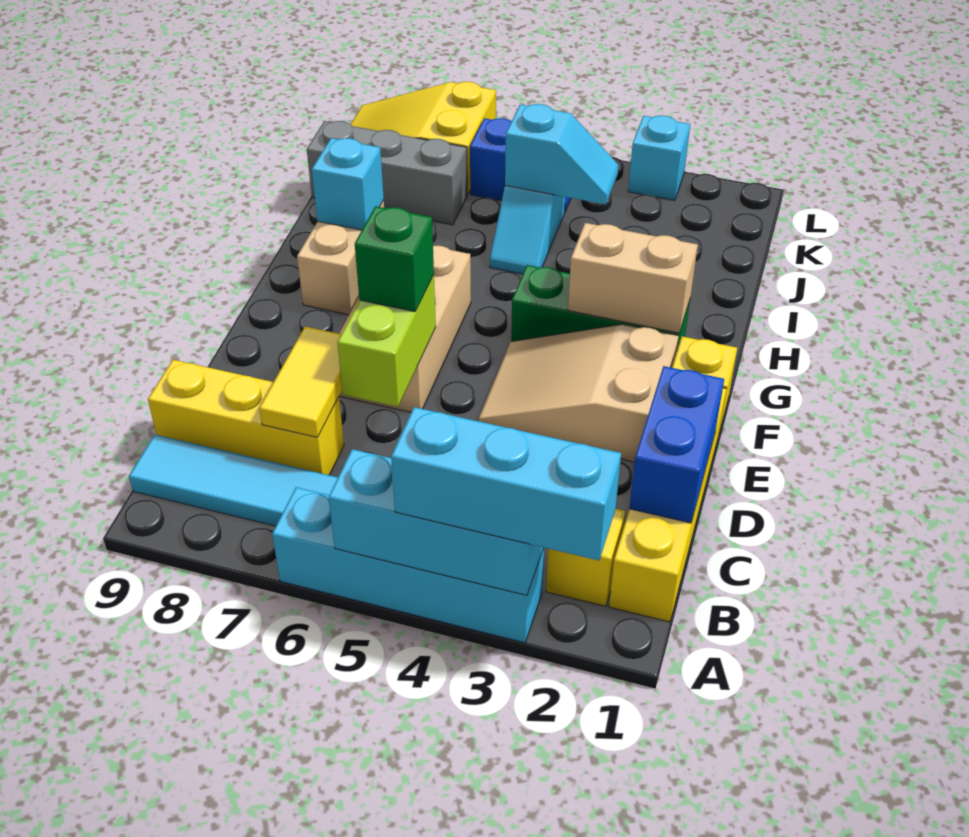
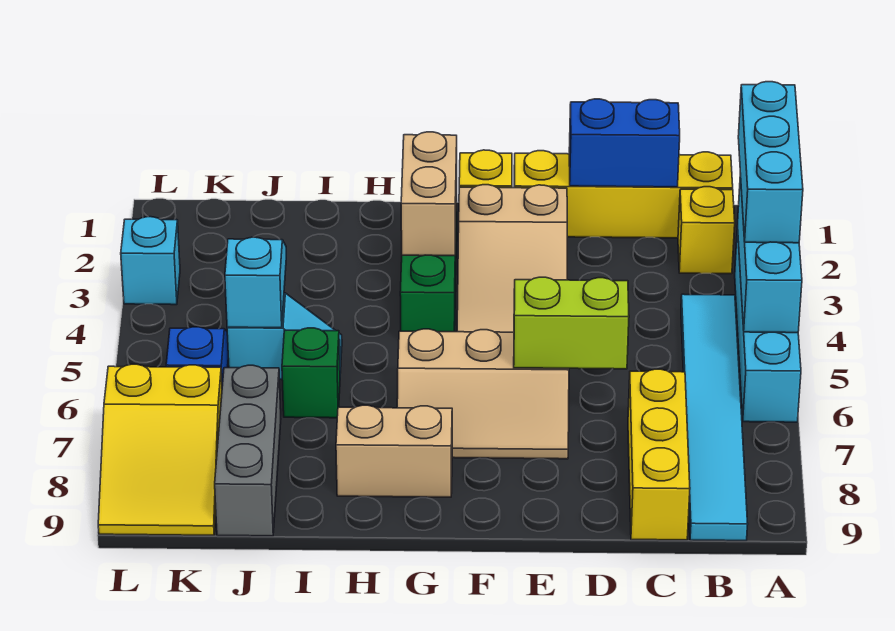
yellow 1x2 tile [259,327,342,437] -> none
green 1x1 brick [355,206,434,312] -> green 1x1 brick moved to [282,328,340,418]
cyan 1x1 brick [312,138,384,230] -> none

